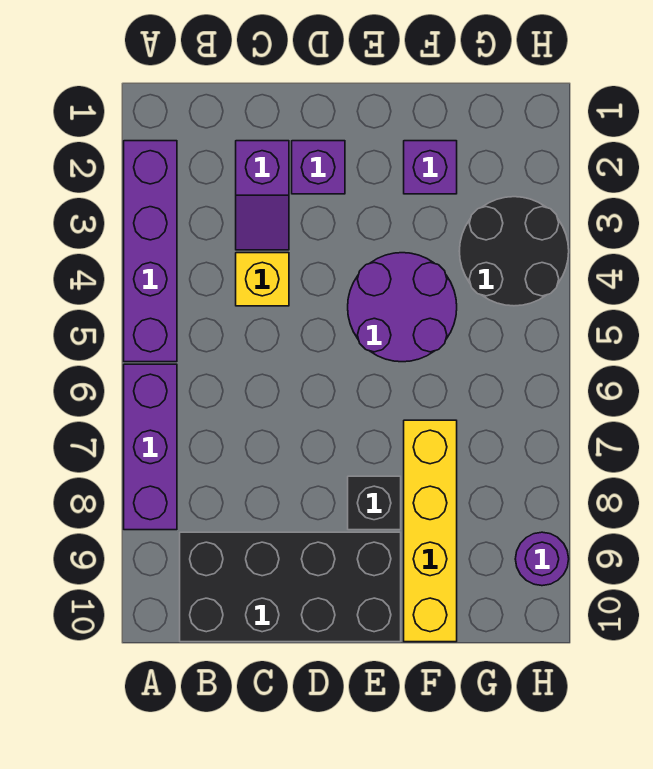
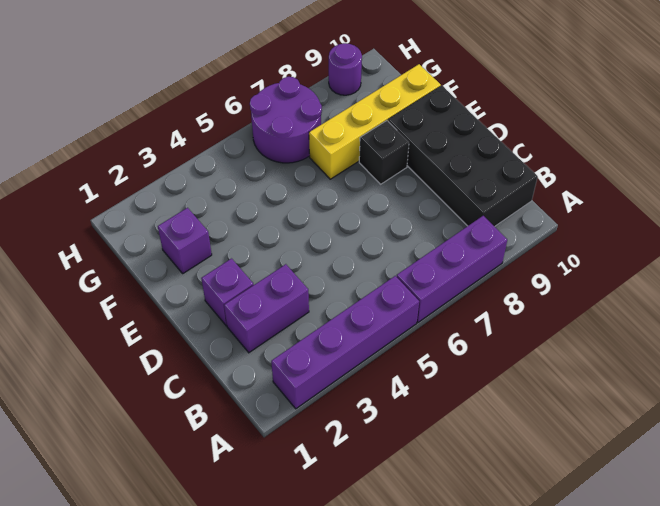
purple 1x2 slope [236,141,289,250] -> purple 1x2 brick [224,264,309,353]
yellow 1x1 brick [236,253,289,306] -> none
purple 2x2 round brick [348,253,457,362] -> purple 2x2 round brick moved to [250,77,322,163]
black 2x2 round brick [459,197,569,306] -> none

